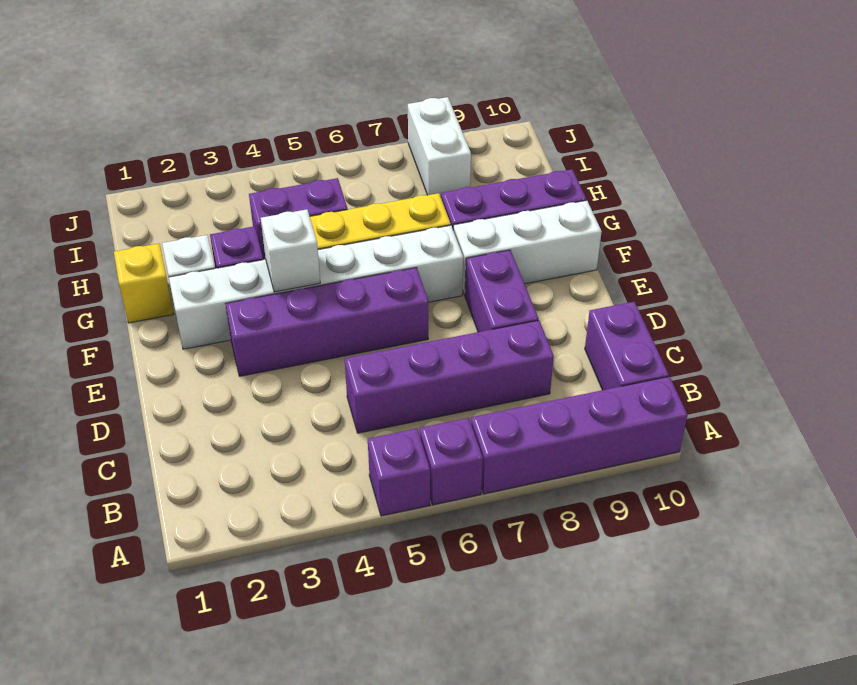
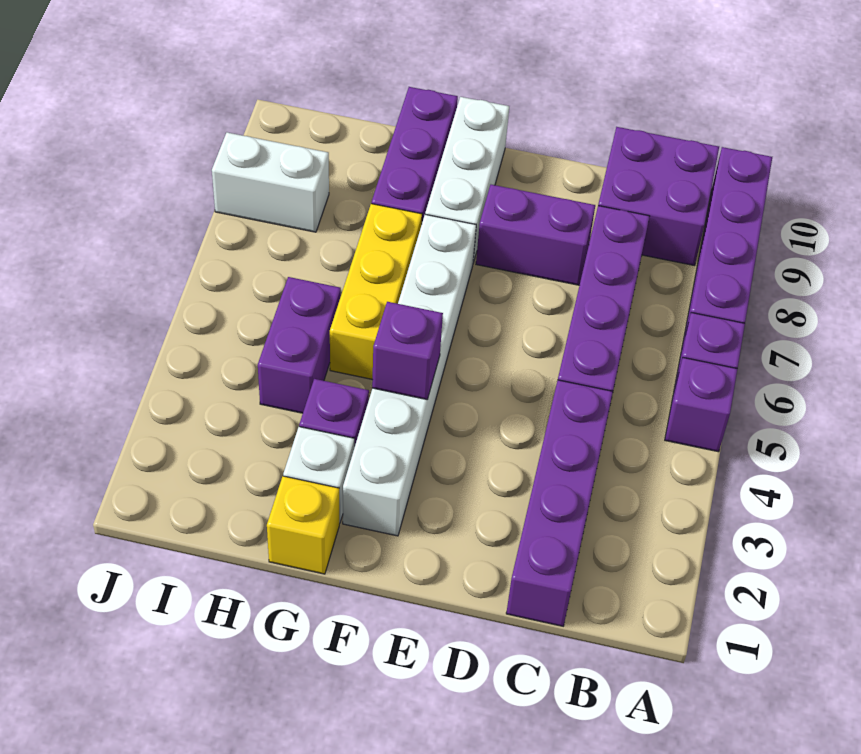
purple 1x2 brick [585,302,669,390] -> purple 2x2 brick [598,127,719,266]
purple 1x4 brick [226,268,428,376] -> purple 1x4 brick moved to [506,380,613,626]
white 1x1 brick [261,209,320,292] -> purple 1x1 brick [372,302,443,399]

